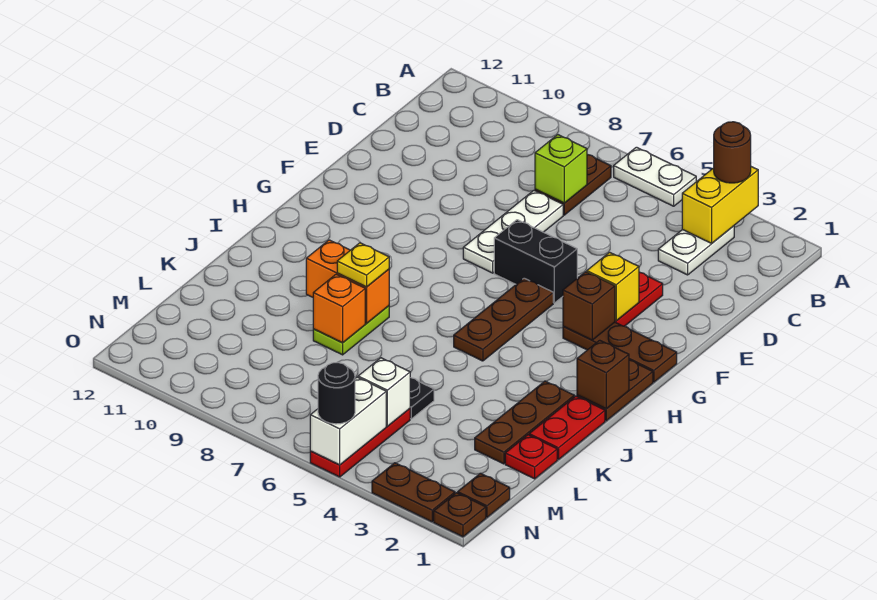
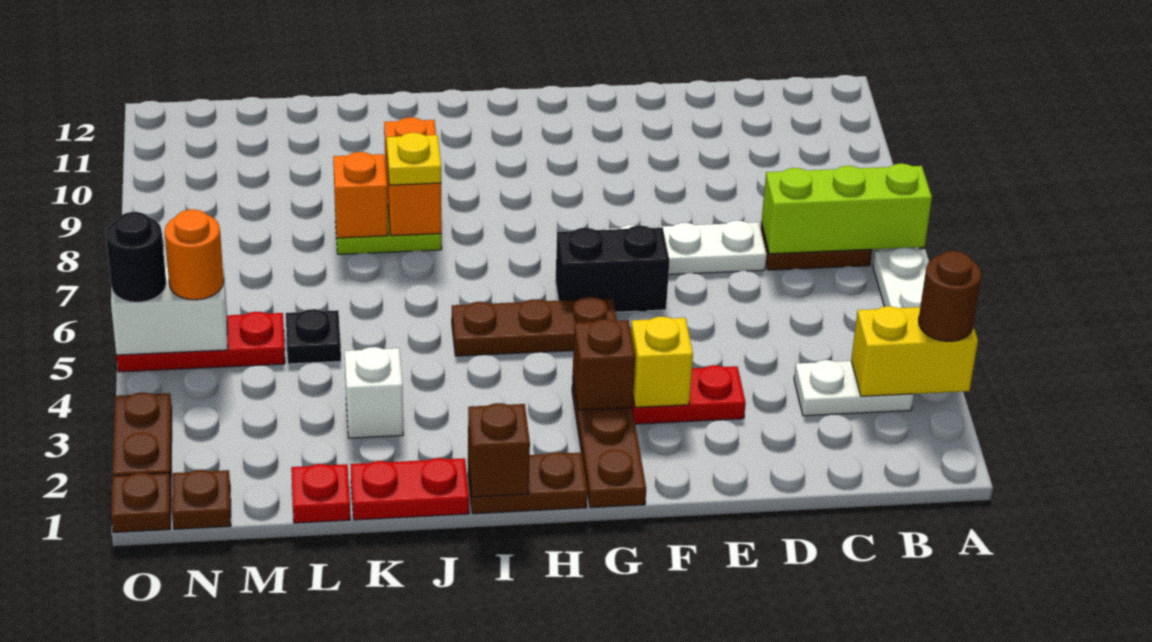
lime 1x1 brick [535,135,587,203] -> lime 1x3 brick [761,164,932,254]
black 1x2 brick [494,220,577,303] -> black 1x2 brick turned to [555,225,669,312]
brown 1x3 plate [475,381,574,464] -> none
white 1x1 brick [358,358,410,426] -> white 1x1 brick moved to [345,347,403,438]
none -> orange 1x1 round brick [165,209,224,300]

